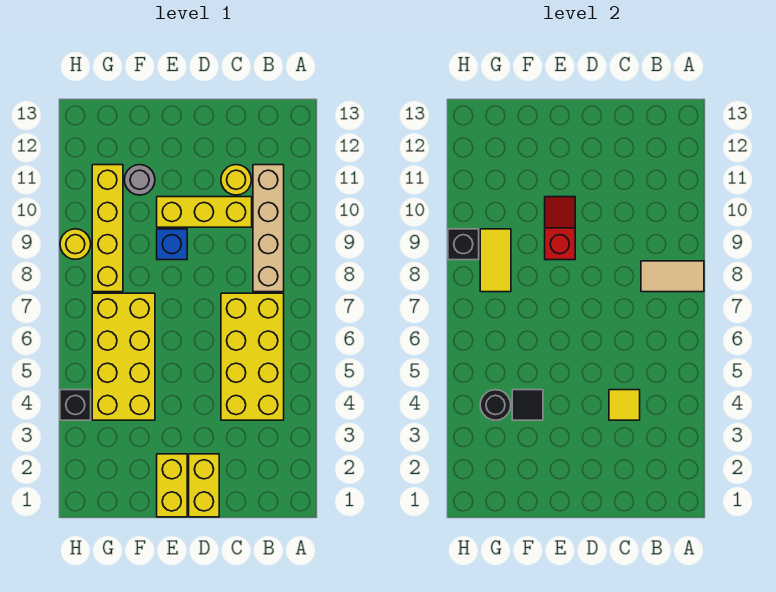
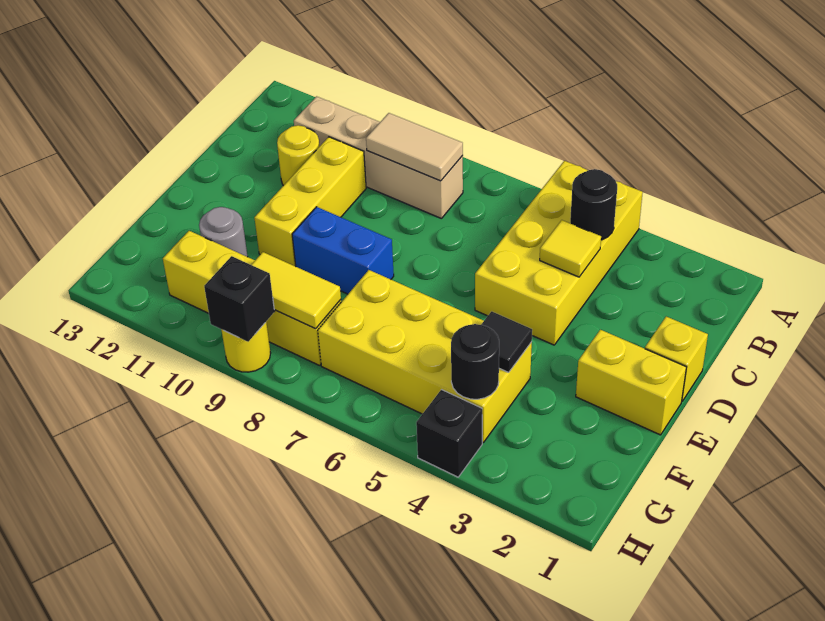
tan 1x2 tile [641,261,704,292] -> tan 1x2 tile turned to [366,113,463,181]
yellow 2x4 brick [221,293,284,420] -> yellow 2x4 brick turned to [475,161,643,345]
none -> black 1x1 round brick [570,169,617,240]
yellow 1x2 brick [189,454,219,517] -> yellow 1x1 brick [645,317,708,401]
blue 1x1 brick [157,229,187,260] -> blue 1x2 brick [292,207,394,294]
red 1x2 slope [545,197,575,260] -> none

